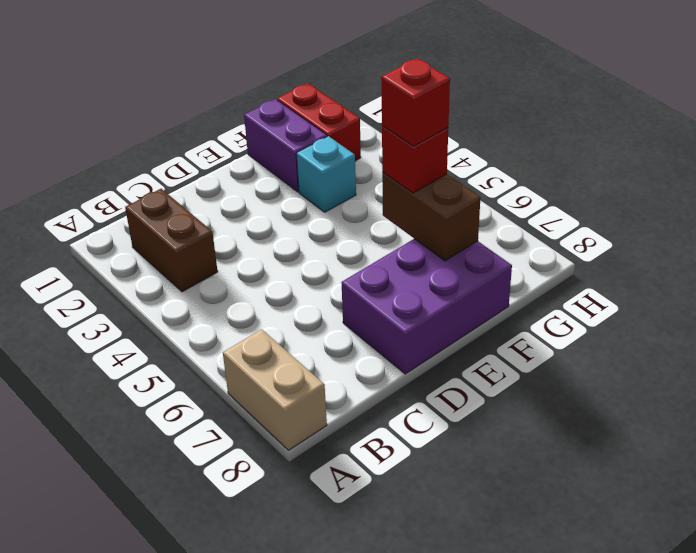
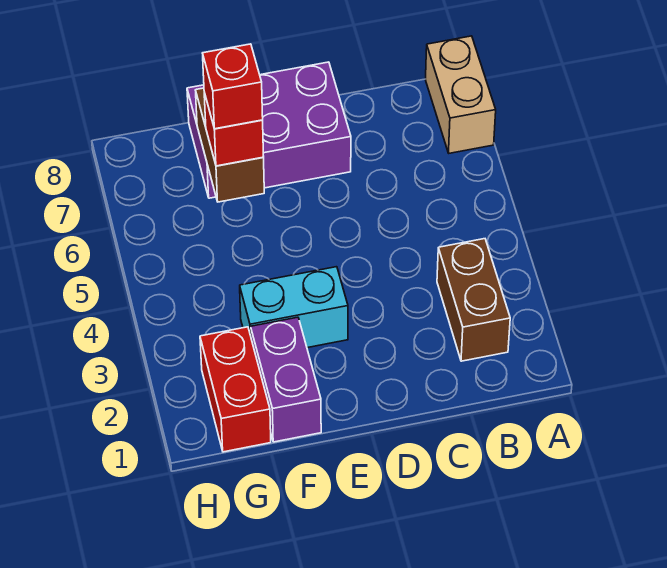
cyan 1x1 brick [296,136,356,212] -> cyan 1x2 brick [240,267,348,348]

